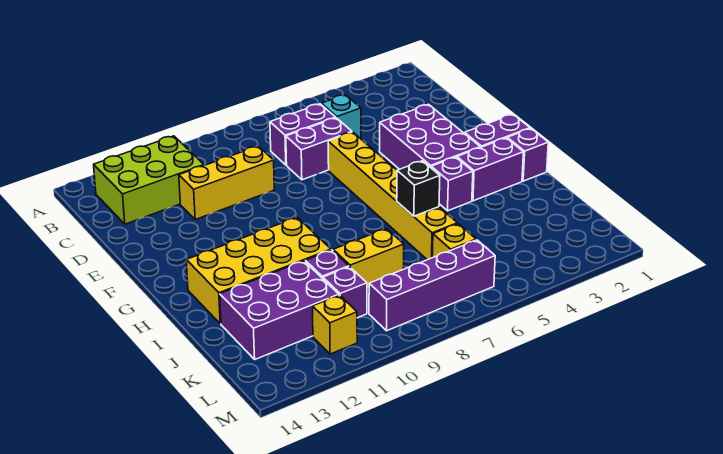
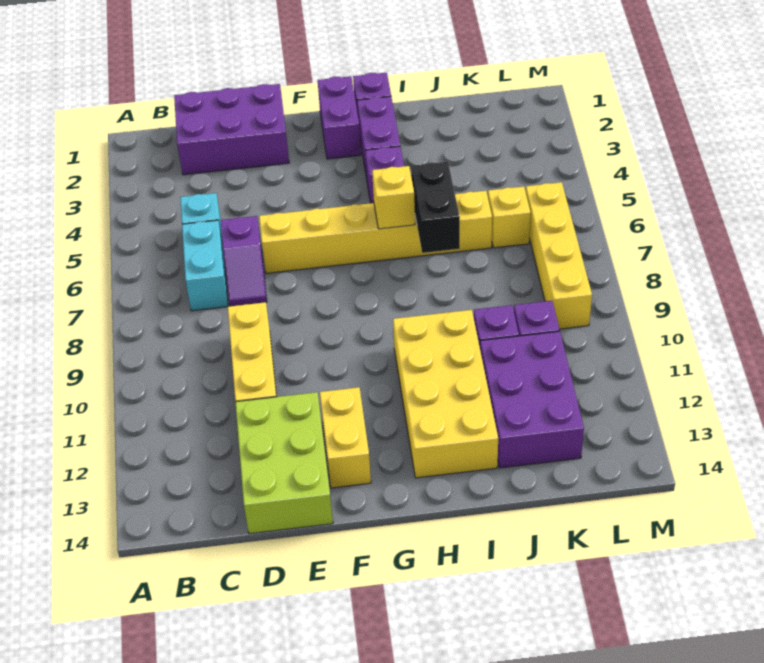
lime 2x3 brick [94,136,204,224] -> lime 2x3 brick moved to [235,392,333,534]
purple 1x2 brick [270,104,336,165] -> cyan 1x2 brick [182,220,228,311]
purple 1x2 brick [286,118,352,180] -> purple 1x2 slope [221,216,267,306]
purple 2x3 brick [379,104,480,169] -> purple 2x3 brick moved to [174,84,289,175]
black 1x1 brick [397,161,440,216] -> black 1x2 brick [411,162,460,253]
yellow 1x2 brick [333,229,404,289] -> yellow 1x2 brick moved to [320,387,371,488]
purple 1x4 brick [369,240,495,331] -> yellow 1x4 brick [526,182,592,329]
yellow 1x1 brick [313,295,357,354] -> yellow 1x1 brick moved to [372,166,415,229]

